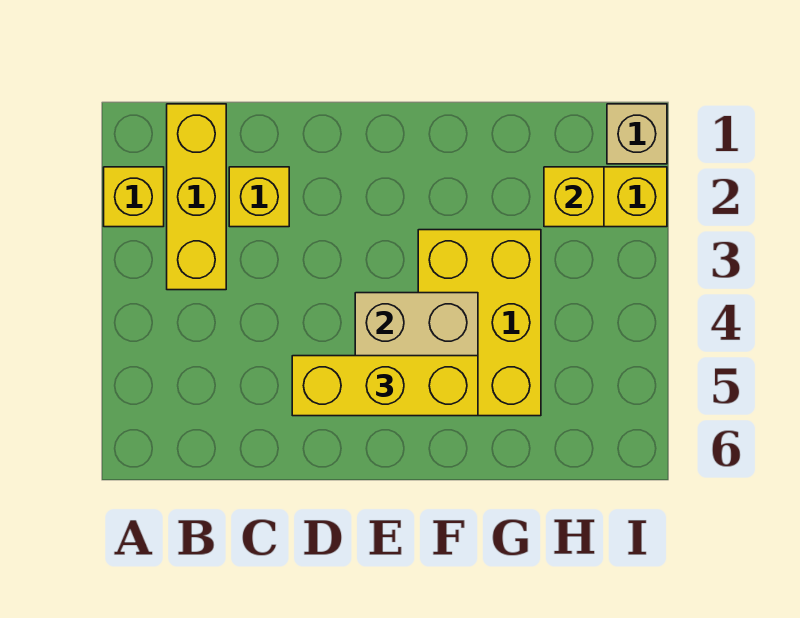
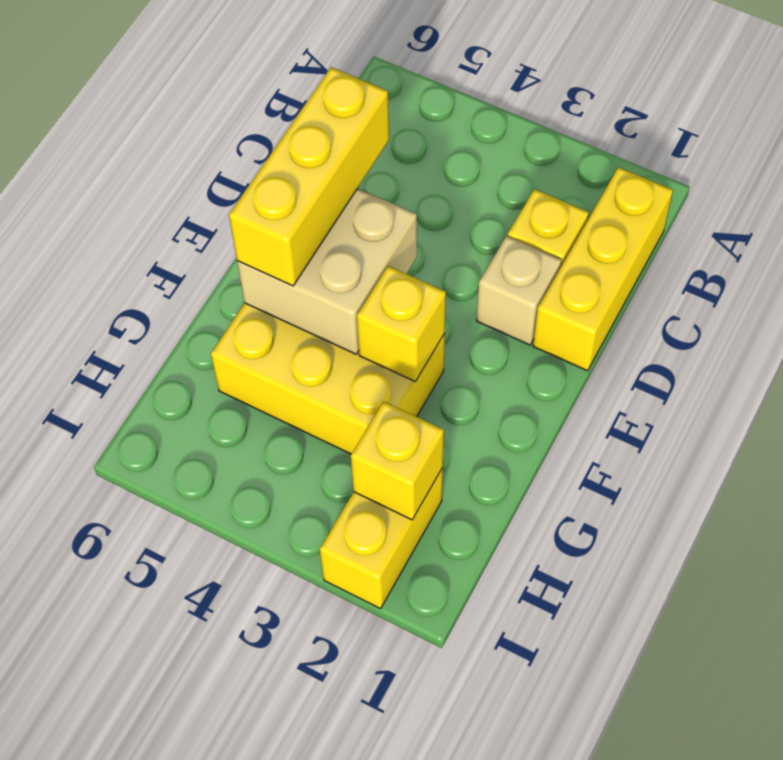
yellow 1x1 brick [104,167,164,227] -> yellow 1x1 brick moved to [357,266,446,382]
yellow 1x3 brick [167,104,226,290] -> yellow 1x3 brick turned to [533,167,673,371]
tan 1x1 brick [607,104,667,164] -> tan 1x1 brick moved to [477,236,562,345]

